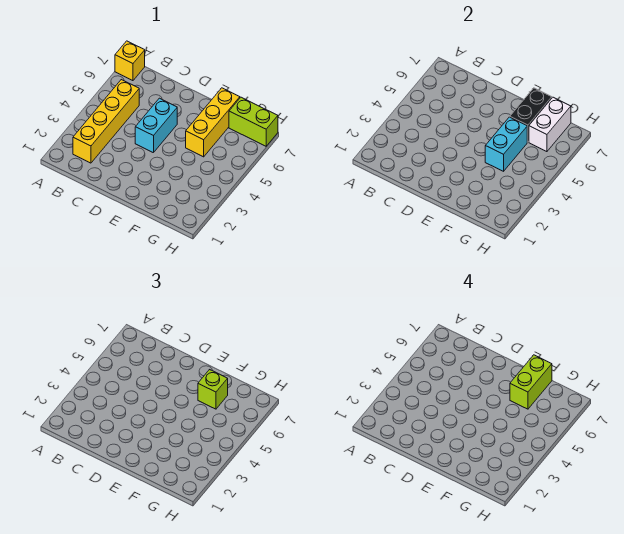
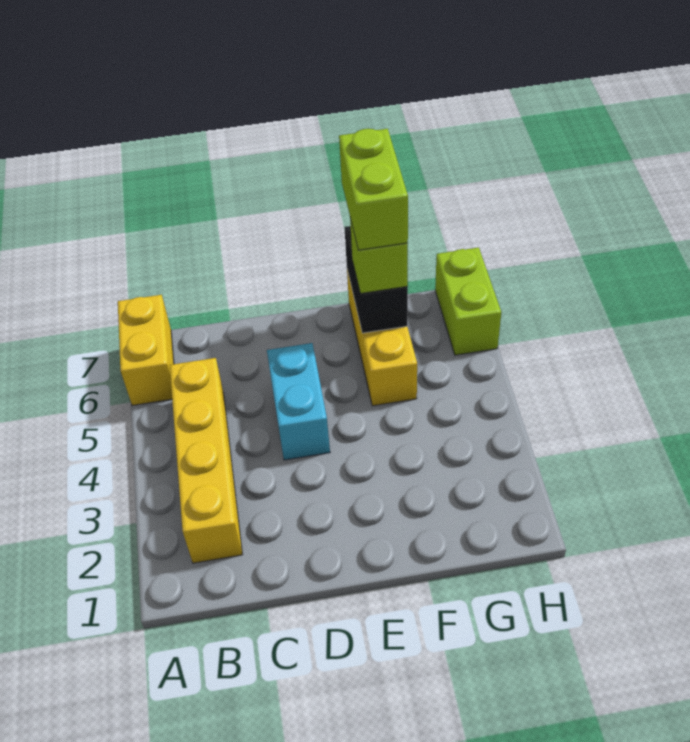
yellow 1x1 brick [115,41,145,81] -> yellow 1x2 brick [118,295,174,406]
cyan 1x2 brick [485,117,527,171] -> none
white 1x2 brick [529,97,571,152] -> none
lime 1x2 brick [229,97,278,146] -> lime 1x2 brick turned to [435,247,501,355]

